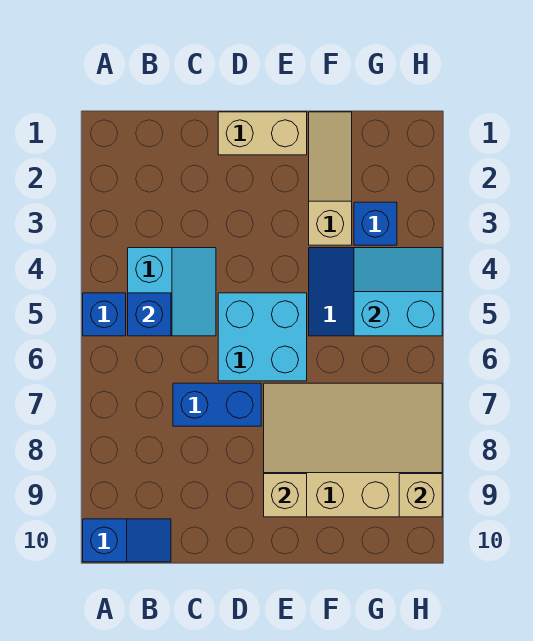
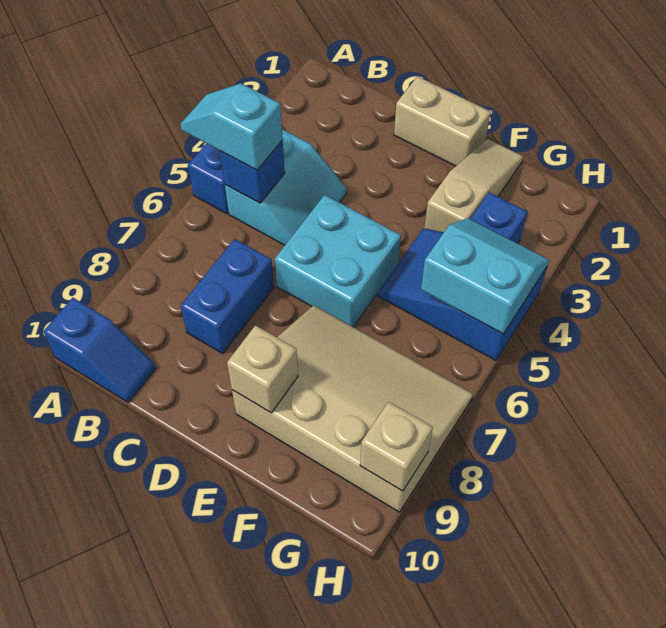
none -> cyan 1x2 slope [180,83,283,170]
blue 1x2 brick [173,383,261,426] -> blue 1x2 brick turned to [181,239,274,354]

